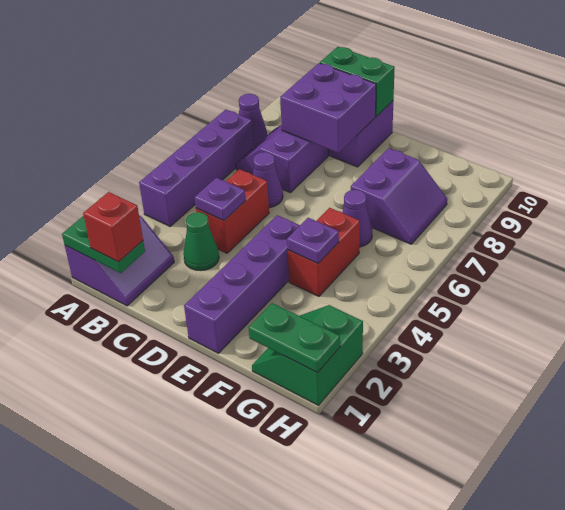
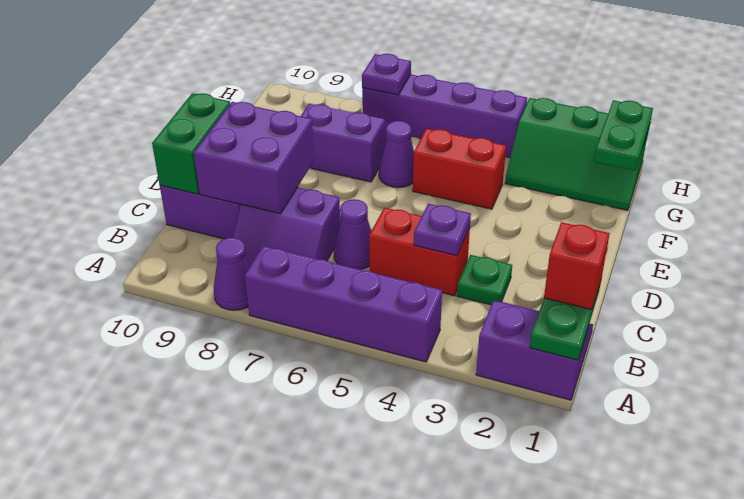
green 1x1 cone [183,212,219,271] -> green 1x1 plate [457,255,512,305]
purple 1x4 brick [184,215,300,353] -> purple 1x4 brick moved to [362,75,527,158]
purple 1x1 plate [287,218,339,263] -> purple 1x1 plate moved to [362,54,411,95]
green 2x2 slope [252,305,363,406] -> green 2x3 slope [505,98,650,210]

